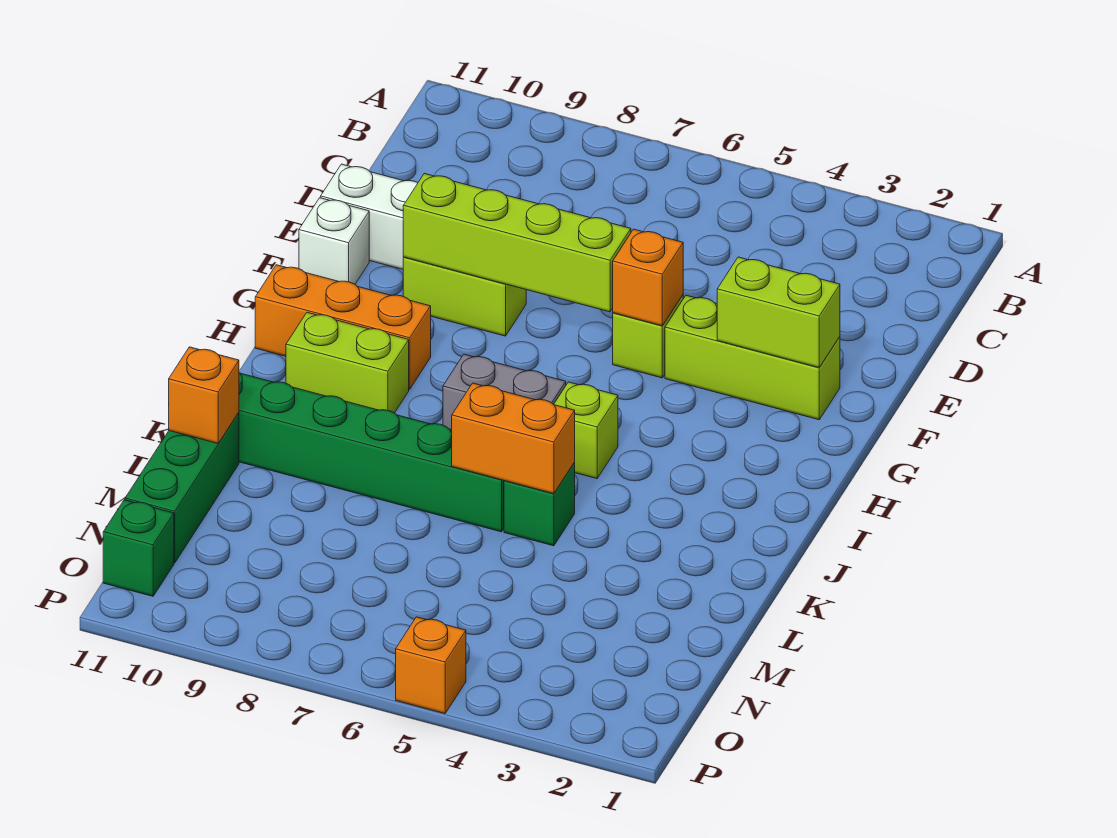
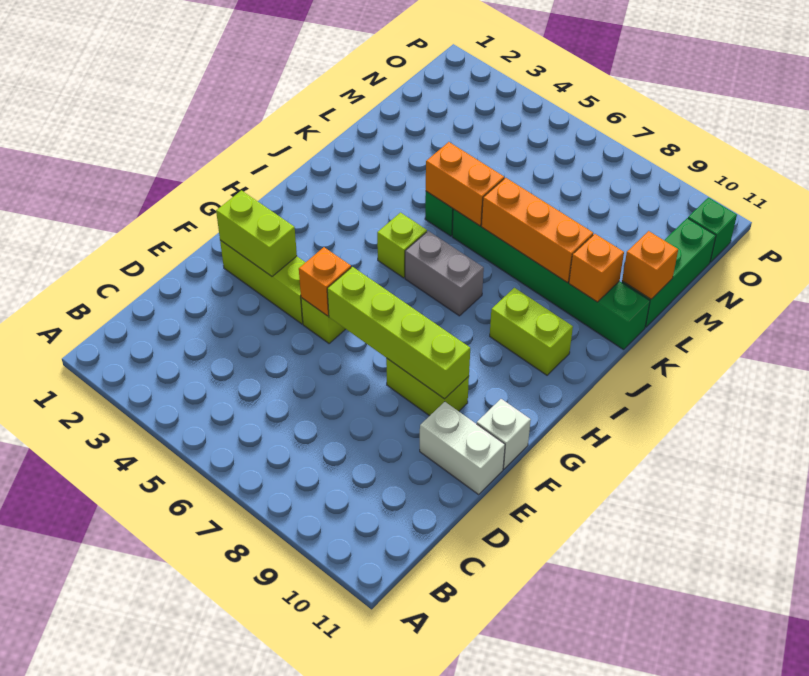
orange 1x3 brick [255,265,431,389] -> orange 1x3 brick moved to [481,178,593,282]
orange 1x1 brick [396,617,466,713] -> orange 1x1 brick moved to [569,234,624,302]

